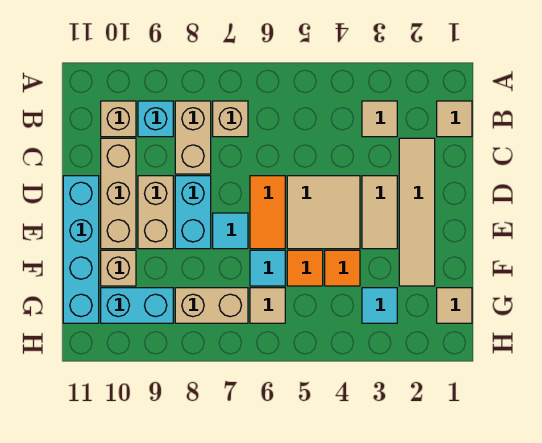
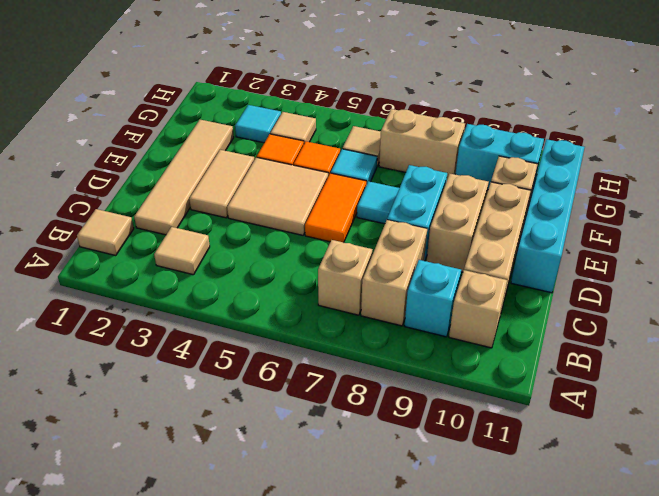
tan 1x1 tile [437,288,472,323] -> tan 1x1 tile moved to [270,112,316,143]

